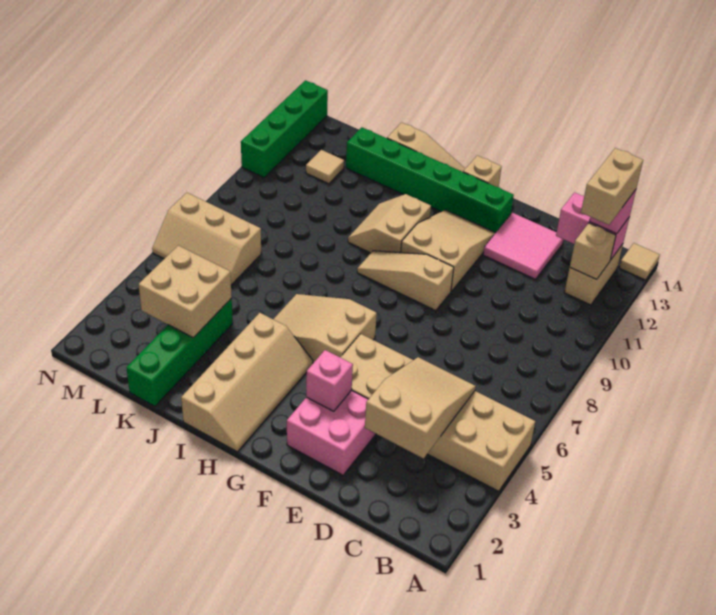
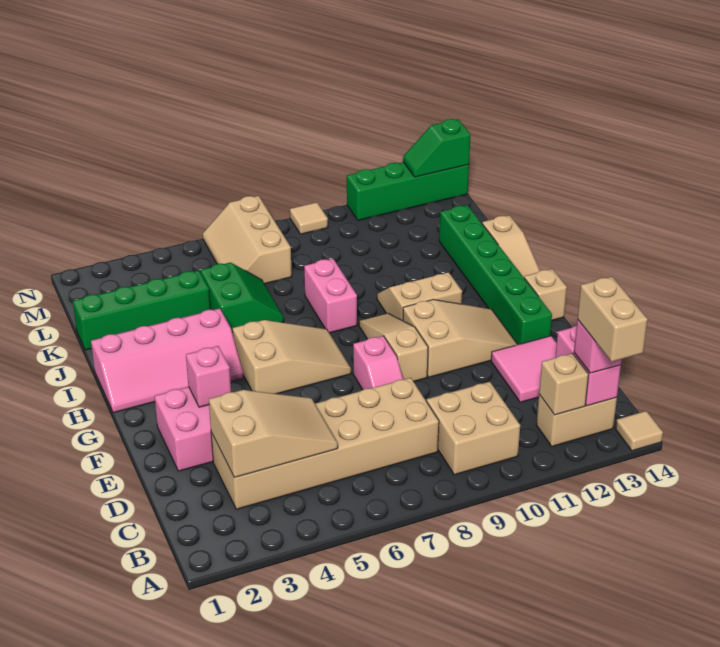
tan 2x6 brick [341,334,535,491] -> tan 2x6 brick turned to [211,378,439,509]
tan 1x2 brick [581,148,643,225] -> tan 1x2 brick turned to [578,277,648,362]
none -> pink 1x2 slope [353,336,403,390]
tan 2x3 slope [273,294,377,363] -> tan 2x3 slope turned to [233,320,351,394]
tan 2x4 slope [181,313,313,452] -> pink 2x4 slope [91,308,243,413]
none -> pink 1x2 brick [304,259,357,333]
none -> green 2x2 slope [201,262,284,334]
tan 2x2 brick [139,245,232,338] -> tan 2x2 brick moved to [427,382,520,475]
tan 1x1 tile [306,150,344,184] -> tan 1x1 tile moved to [290,202,328,234]
none -> green 1x2 slope [403,119,470,177]

